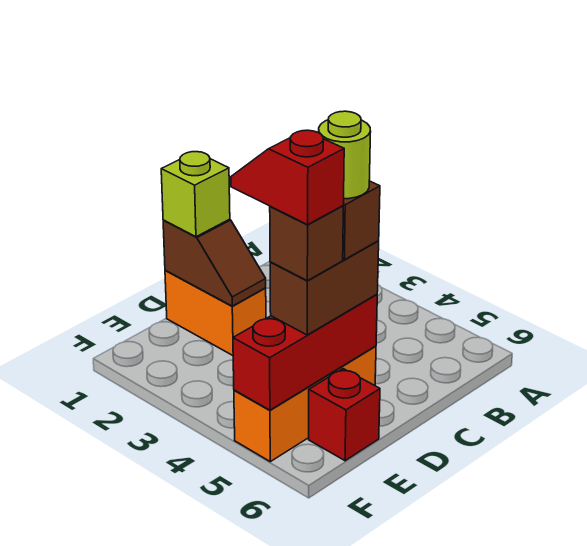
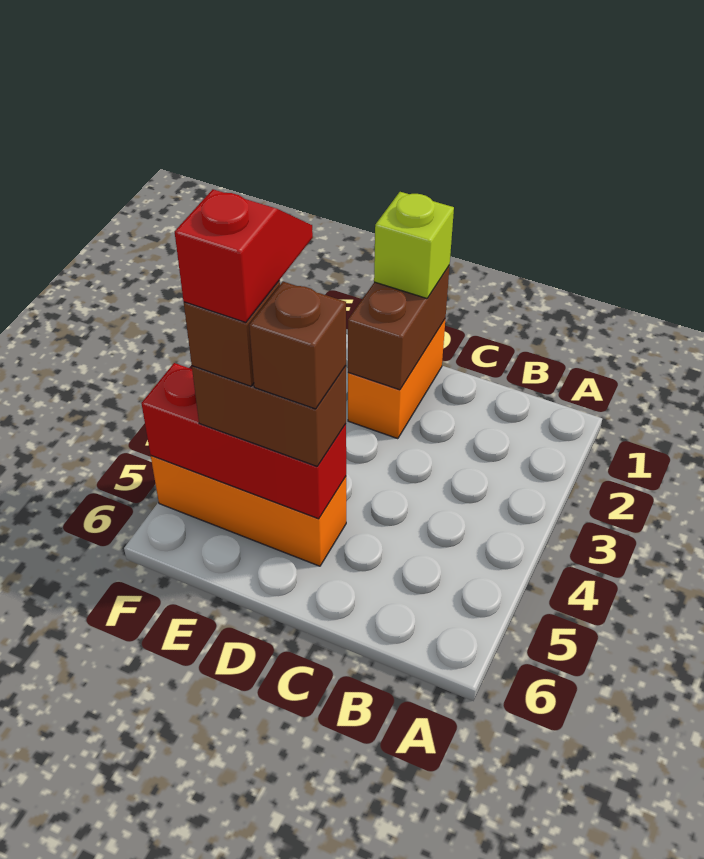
brown 1x2 slope [163,219,266,306] -> brown 1x2 brick [348,265,450,390]
lime 1x1 round brick [319,111,371,199] -> none
red 1x1 brick [309,369,380,461] -> none

